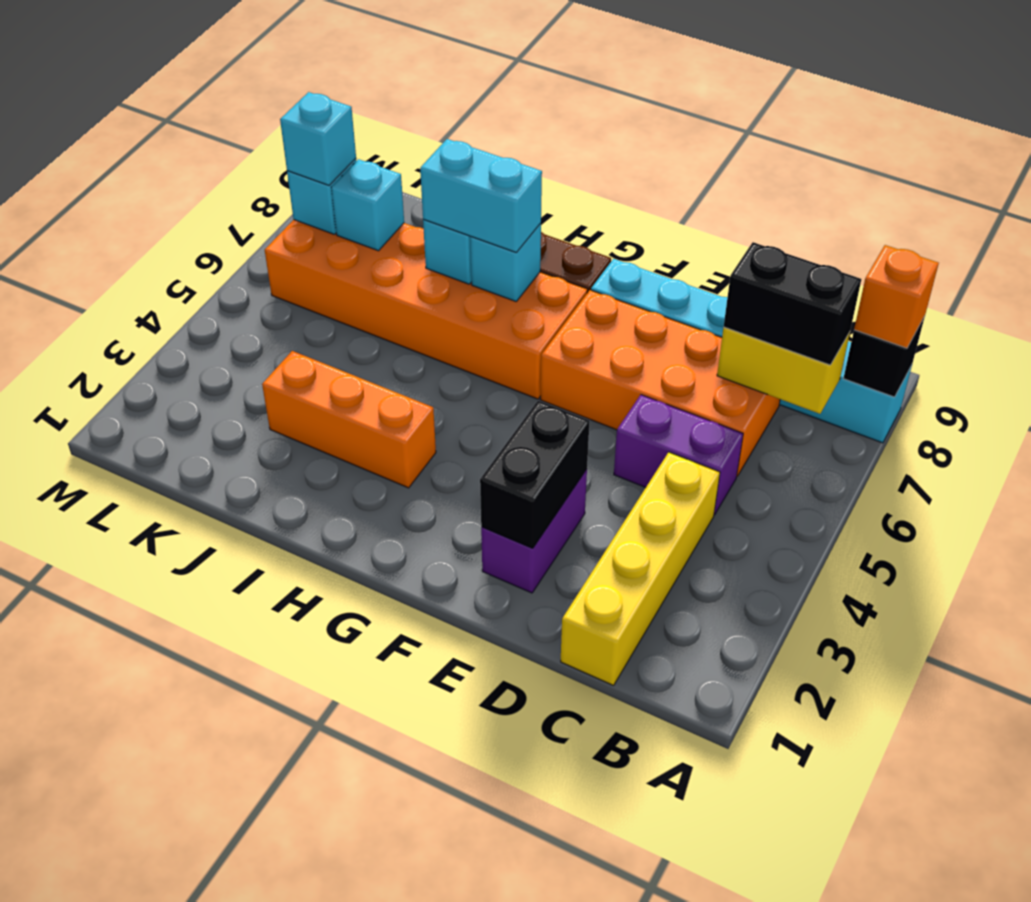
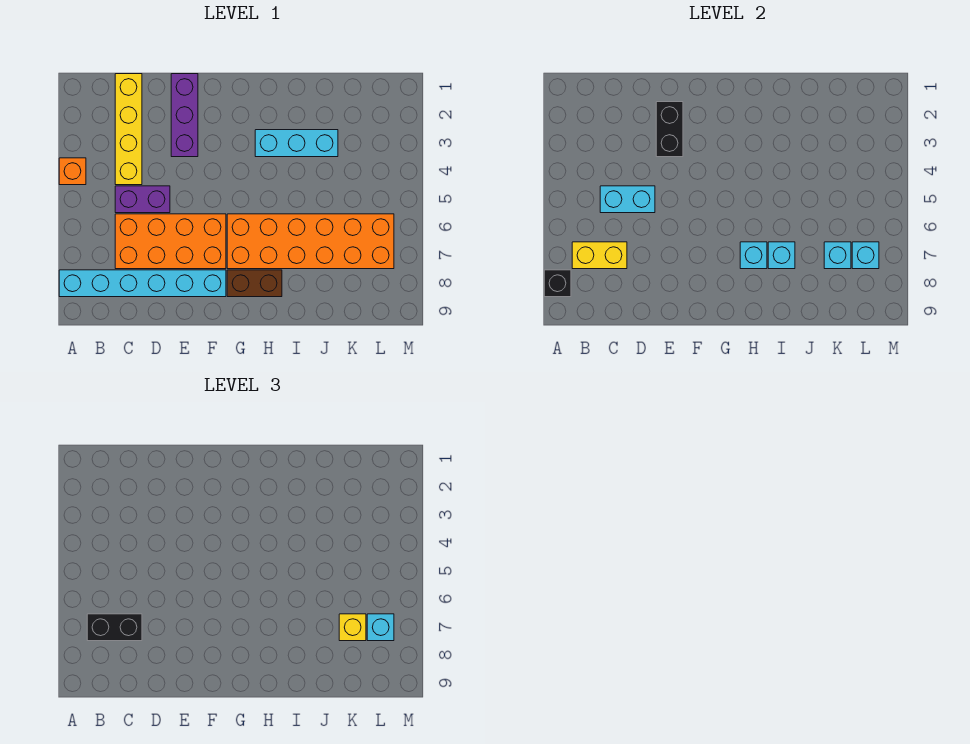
orange 1x1 brick [854,245,939,348] -> orange 1x1 brick moved to [59,158,86,185]
purple 1x2 brick [481,469,587,593] -> purple 1x3 brick [171,74,198,157]
orange 1x3 brick [262,351,436,488] -> cyan 1x3 brick [255,130,338,157]
cyan 1x2 brick [420,139,542,253] -> cyan 1x2 brick moved to [600,186,655,213]
none -> yellow 1x1 brick [339,614,366,641]

